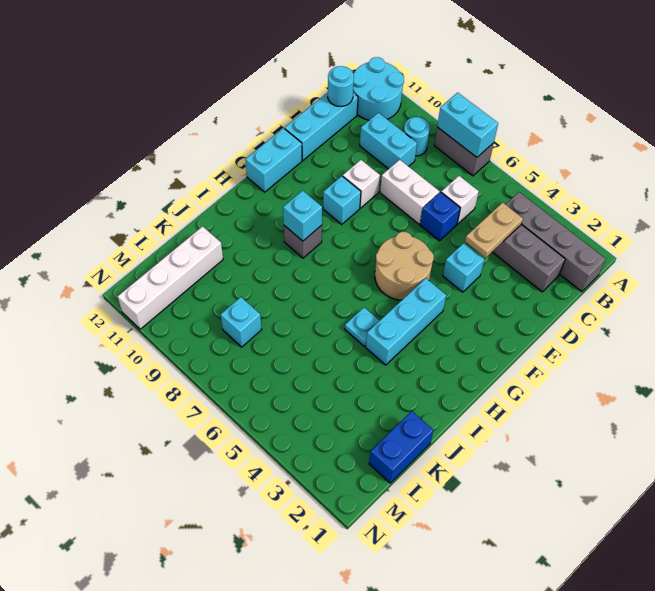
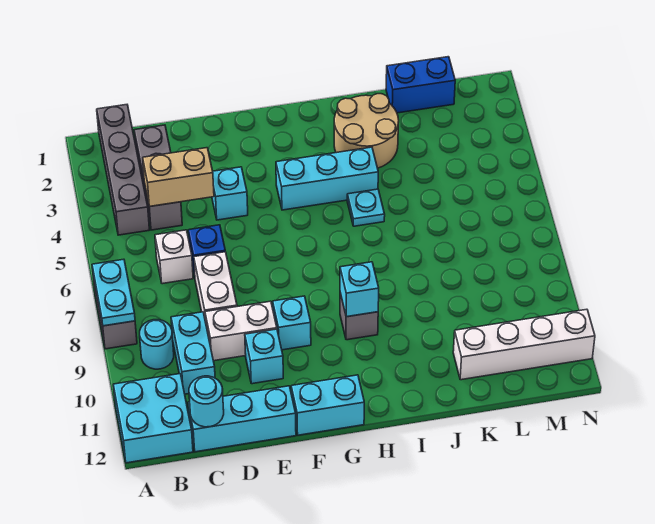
cyan 1x2 brick [437,93,498,157] -> cyan 1x2 plate [92,259,135,326]
cyan 2x2 round brick [353,57,404,120] -> cyan 2x2 brick [113,374,193,463]
tan 1x2 plate [465,203,523,258] -> tan 1x2 brick [143,148,214,206]
white 1x1 brick [343,160,380,208] -> white 1x2 brick [205,301,277,361]
tan 2x2 round brick [375,232,434,300] -> tan 2x2 round brick moved to [334,94,399,168]
cyan 1x1 brick [221,297,262,347] -> cyan 1x1 brick moved to [245,329,283,384]

